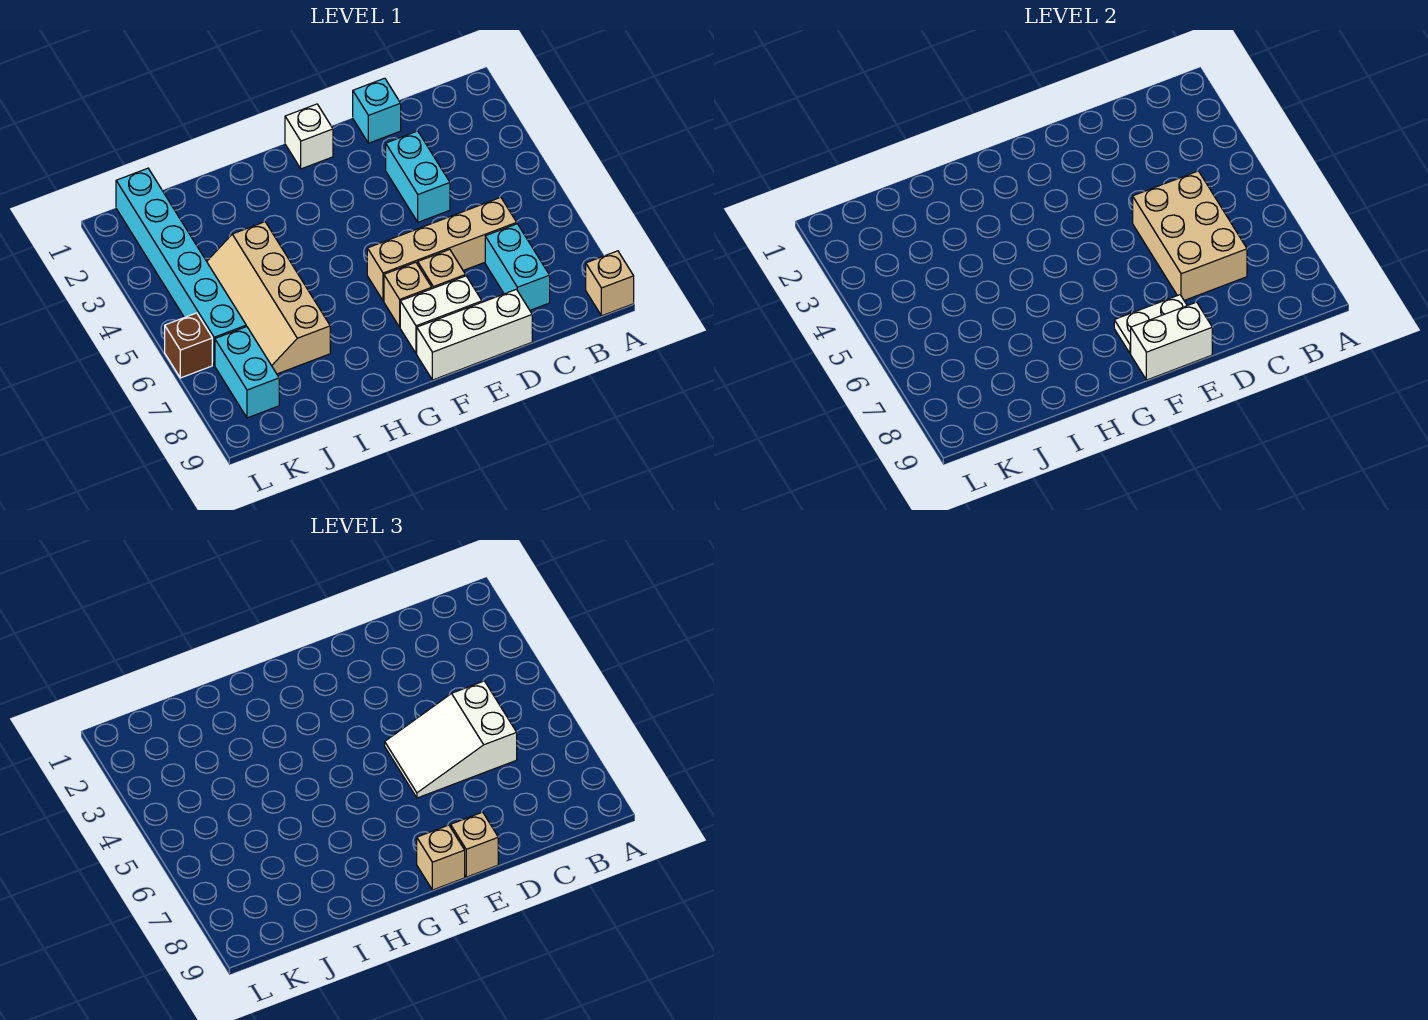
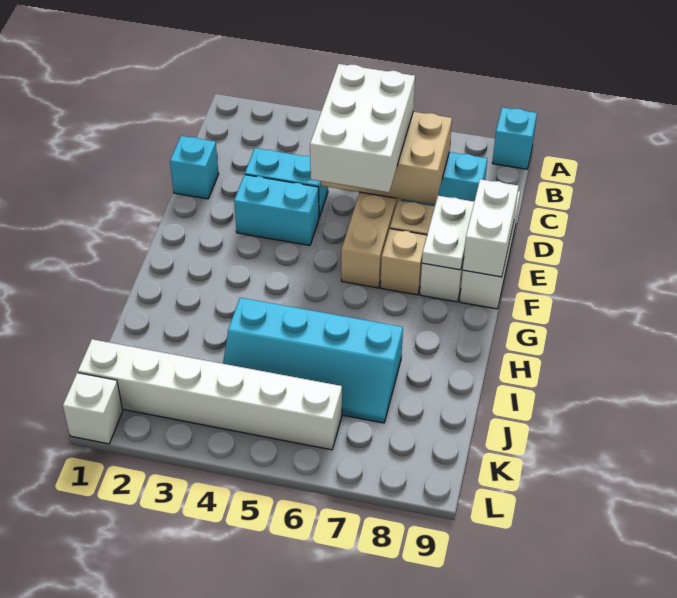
tan 1x1 brick [586,251,634,316] -> cyan 1x1 brick [493,107,537,169]
white 2x3 slope [385,681,517,798] -> white 2x3 brick [310,64,415,192]
tan 1x1 brick [451,812,498,877] -> none
white 1x1 brick [285,104,333,169] -> white 1x1 brick moved to [63,373,123,444]
tan 1x1 brick [417,825,465,890] -> none
tan 2x4 slope [207,222,330,374] -> cyan 2x4 slope [223,298,403,423]
cyan 1x6 brick [116,168,246,365] -> white 1x6 brick [78,339,342,450]
cyan 1x2 brick [215,326,279,418] -> cyan 1x2 brick moved to [234,175,319,246]
brown 1x1 brick [165,313,212,378] -> none

